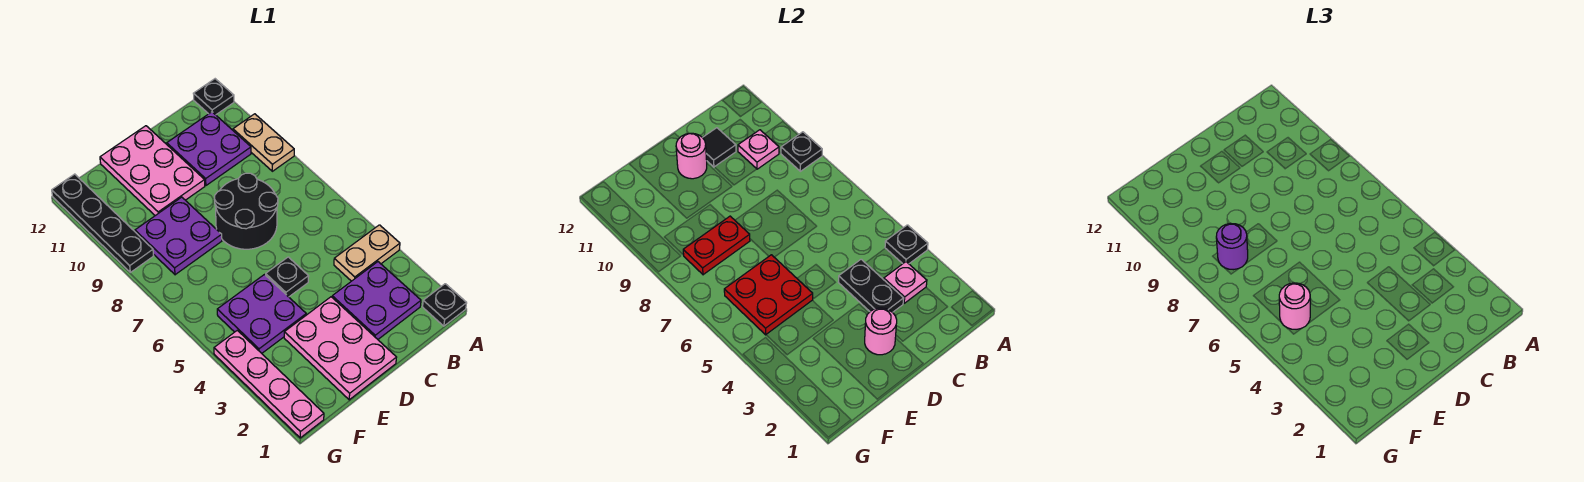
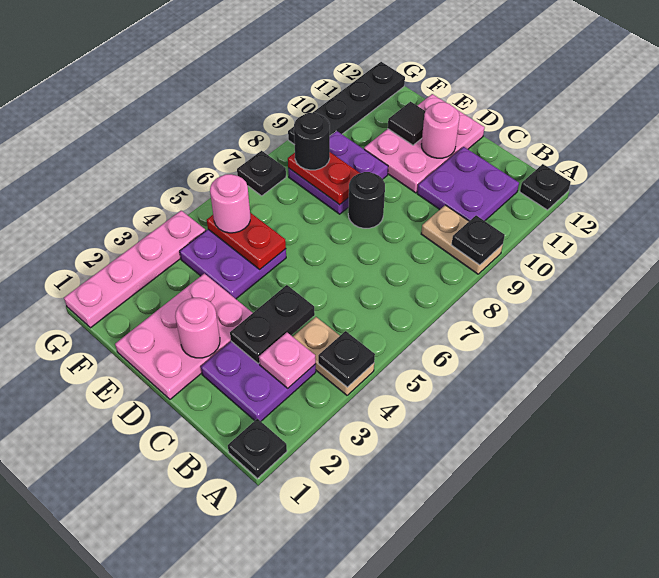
tan 1x2 plate [233,114,294,171] -> tan 1x2 plate turned to [421,205,503,274]
pink 1x1 plate [738,130,779,169] -> none
black 2x2 round brick [215,173,278,249] -> black 1x1 round brick [348,172,385,228]
black 1x1 tile [702,128,736,167] -> black 1x1 tile moved to [388,102,425,145]
black 1x1 plate [266,257,309,297] -> black 1x1 plate moved to [237,151,286,196]
red 2x2 plate [724,255,813,335] -> red 1x2 plate [207,213,286,269]
purple 1x1 round brick [1216,223,1248,270] -> black 1x1 round brick [294,113,330,170]

